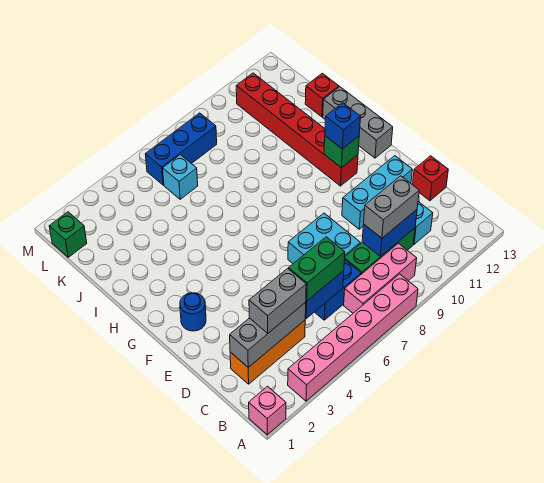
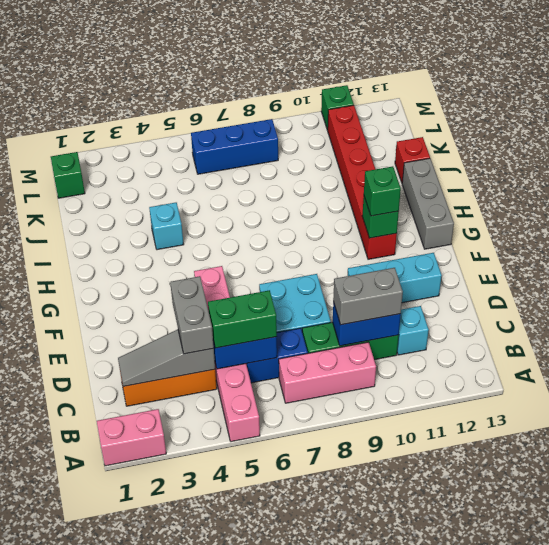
pink 1x1 brick [249,386,286,434] -> pink 1x2 brick [97,409,166,466]
pink 1x6 brick [288,274,418,401] -> pink 1x6 brick turned to [194,266,260,442]
grey 1x3 brick [230,302,306,367] -> grey 1x3 slope [118,329,215,387]
grey 1x2 brick [249,268,306,333] -> grey 1x2 brick turned to [170,276,214,354]
red 1x1 brick [413,156,448,201] -> none
blue 1x1 round brick [180,293,206,331] -> none
blue 1x1 brick [325,103,360,149] -> green 1x1 brick [364,166,401,216]
cyan 1x1 brick [163,155,198,199] -> cyan 1x1 brick moved to [149,203,184,250]
none -> green 1x1 brick [321,85,354,130]

